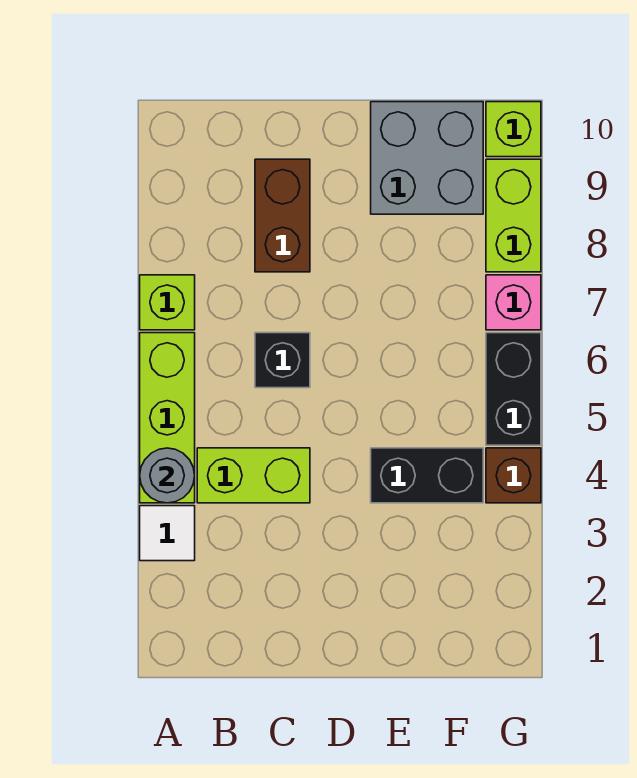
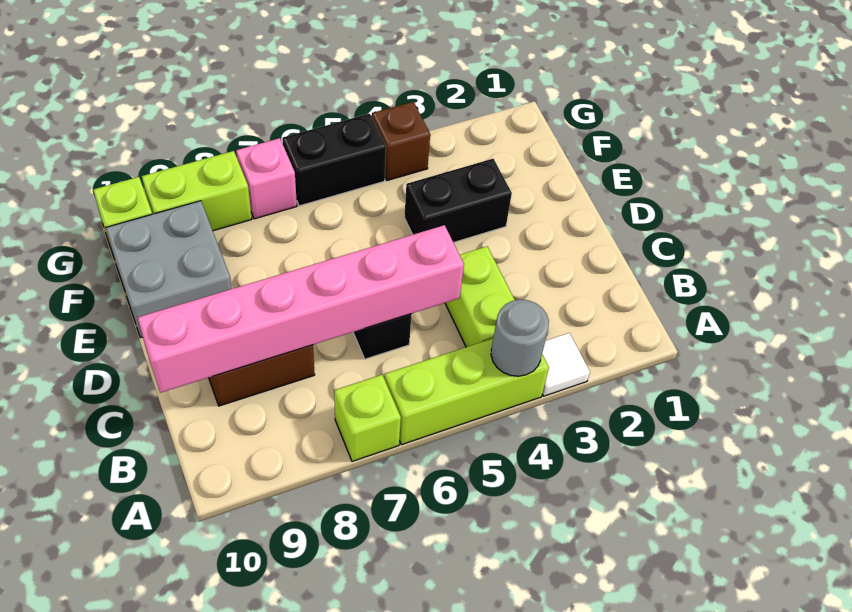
none -> pink 1x6 brick [138,225,464,393]
black 1x2 brick [371,448,483,503] -> black 1x2 brick turned to [404,159,512,243]

